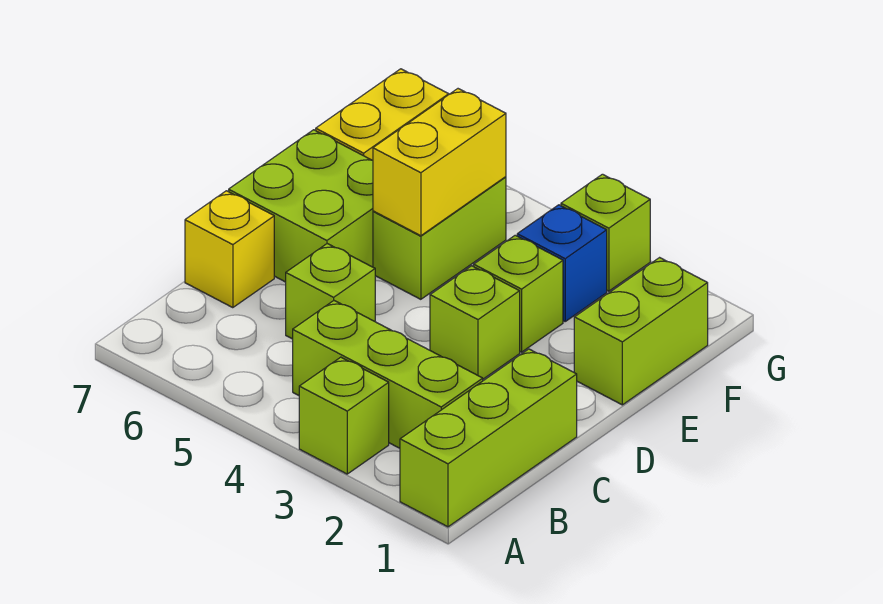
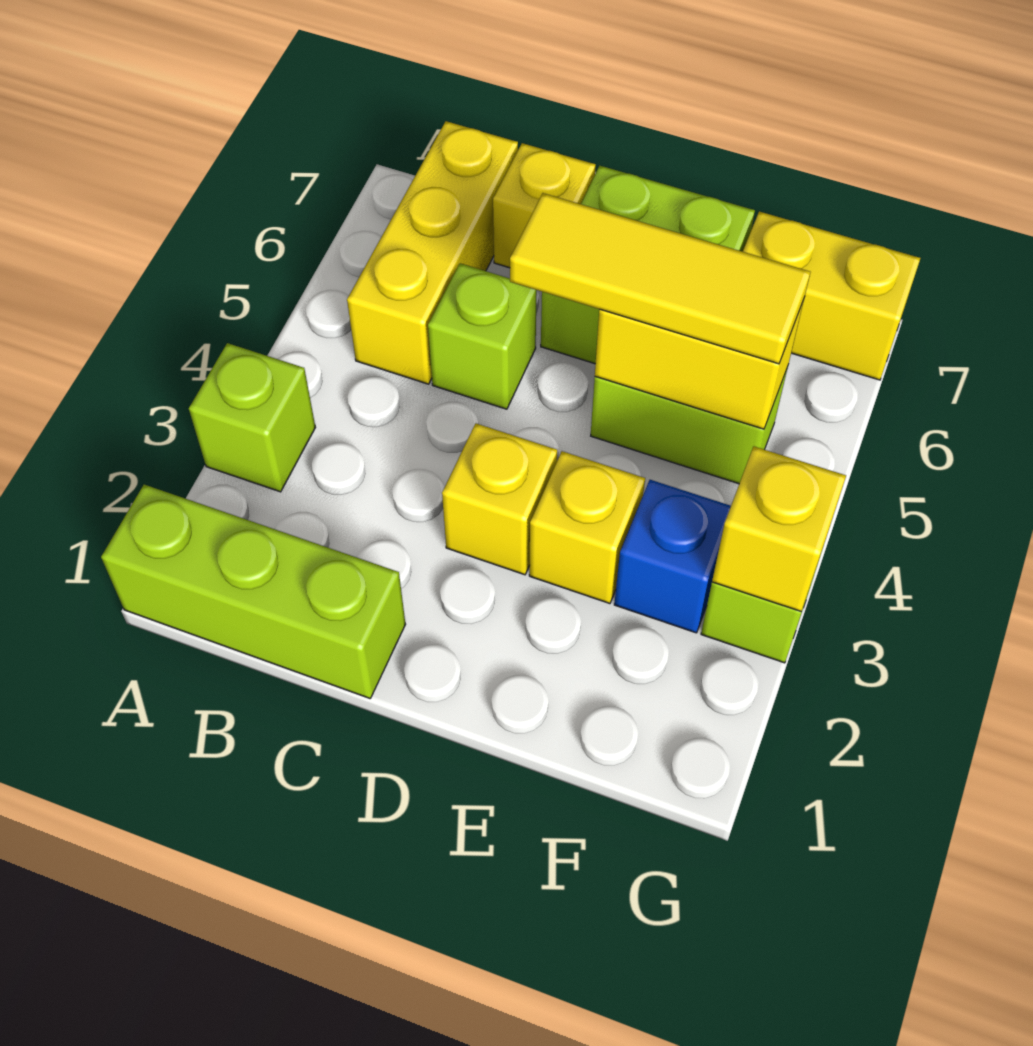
lime 1x3 brick [293,301,483,448] -> none
none -> yellow 1x3 brick [347,121,518,384]
lime 1x1 brick [430,266,520,379] -> yellow 1x1 brick [442,423,557,575]
none -> yellow 1x3 tile [510,193,810,364]
lime 1x2 brick [574,258,708,405] -> none
lime 1x1 brick [474,235,563,352] -> yellow 1x1 brick [529,451,645,604]
none -> yellow 1x1 brick [712,446,846,611]

